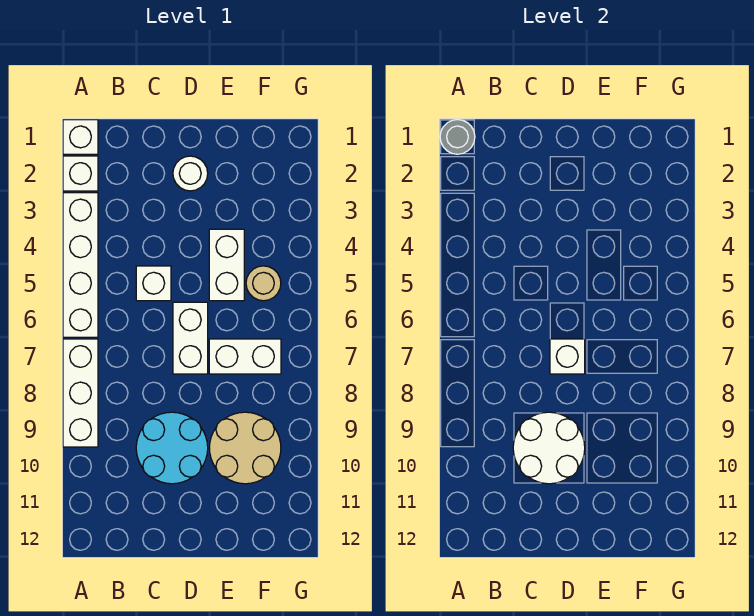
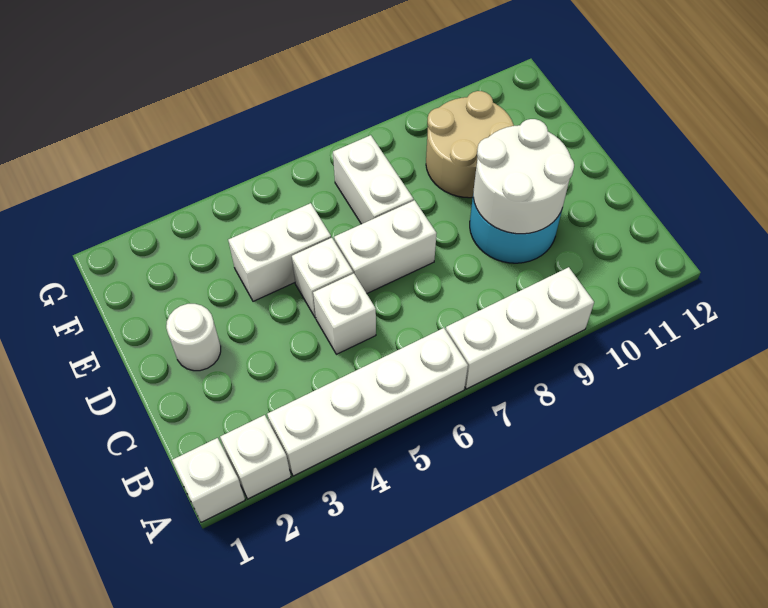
grey 1x1 round brick [440,120,475,154] -> none
white 1x1 brick [550,339,585,374] -> white 1x1 brick moved to [292,238,353,318]
tan 1x1 round brick [246,266,281,301] -> none

